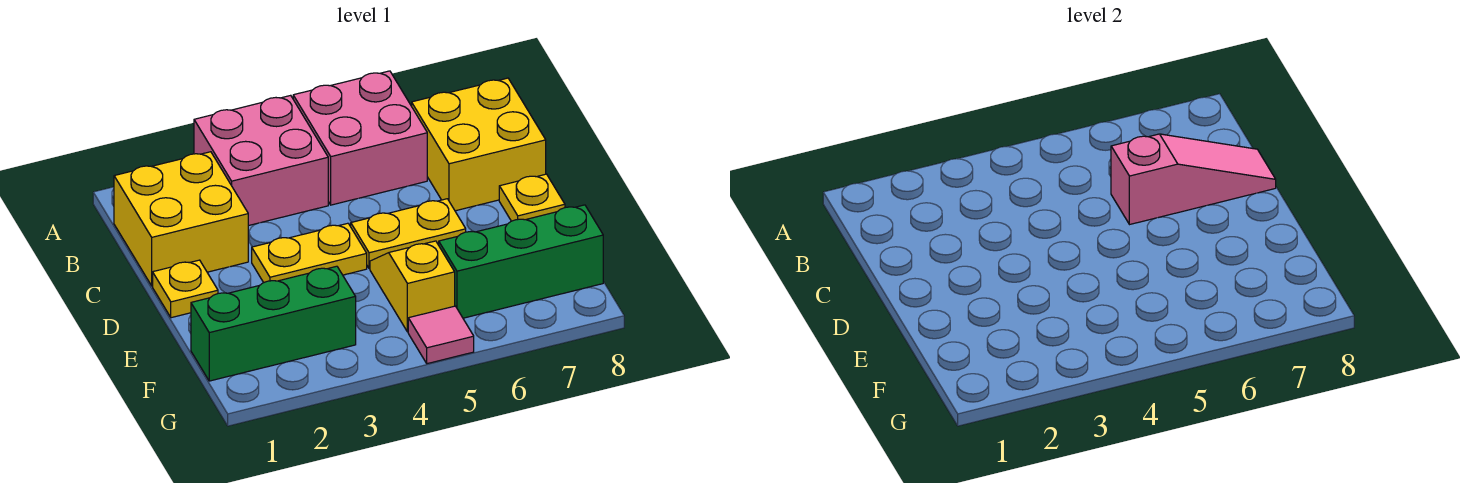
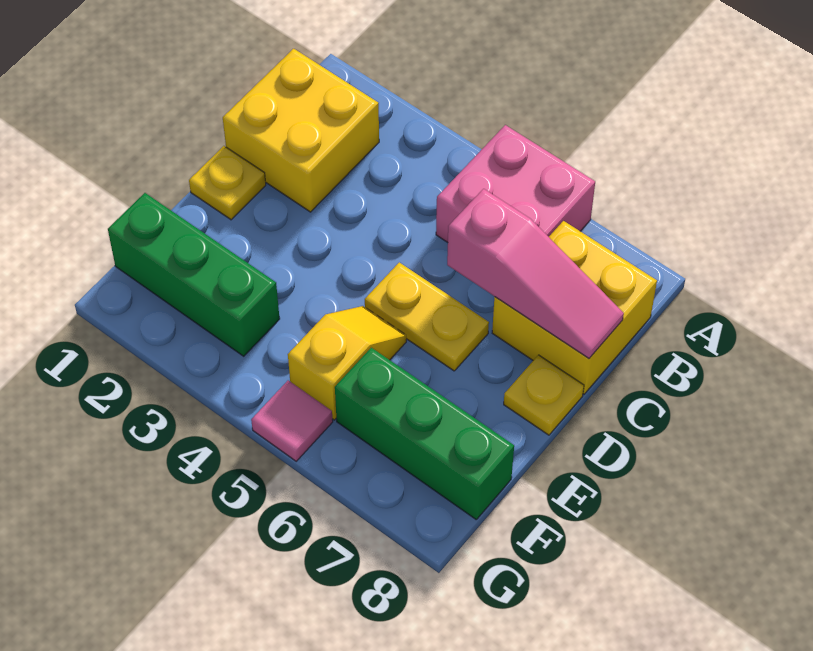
pink 2x2 brick [194,95,328,226] -> none
yellow 1x2 plate [252,223,367,283] -> none

